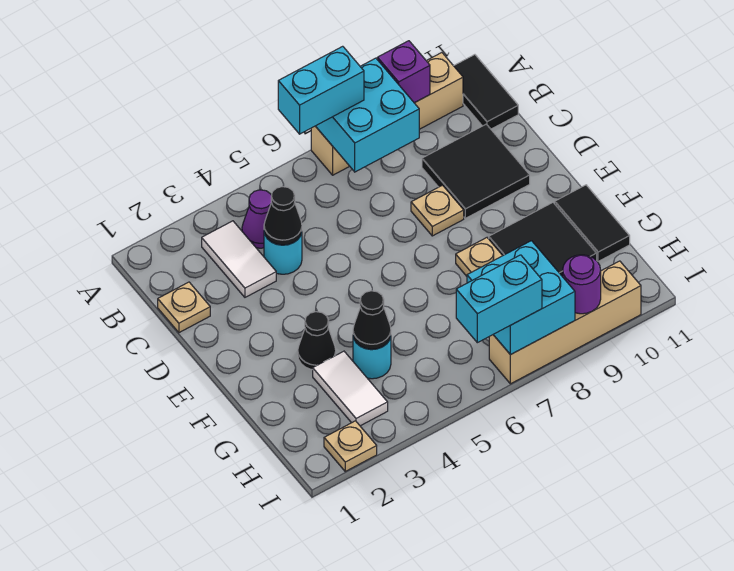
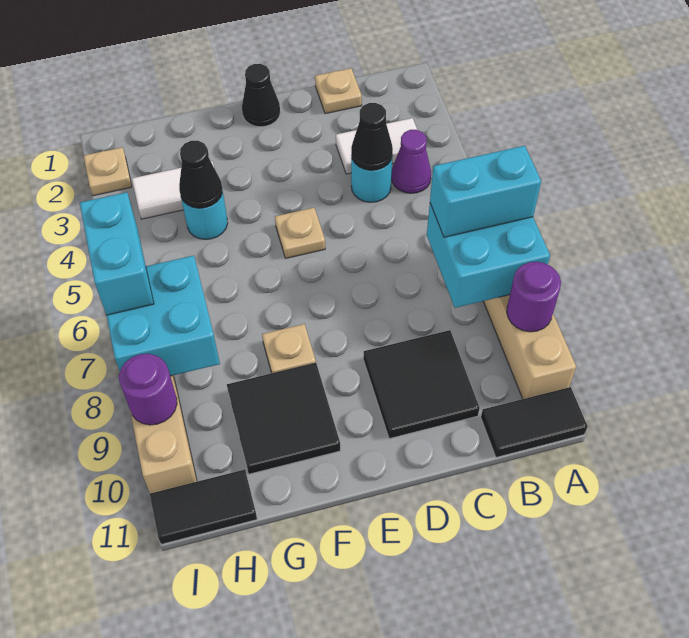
cyan 1x2 brick [278,46,364,134] -> cyan 1x2 brick turned to [430,146,541,237]
purple 1x1 brick [377,41,430,103] -> purple 1x1 round brick [507,262,561,332]
tan 1x1 plate [411,185,464,236] -> tan 1x1 plate moved to [275,208,325,258]
black 1x1 cone [298,312,336,370] -> black 1x1 cone moved to [242,64,280,127]
black 1x2 tile [555,185,630,262] -> black 1x2 tile moved to [150,470,257,544]

